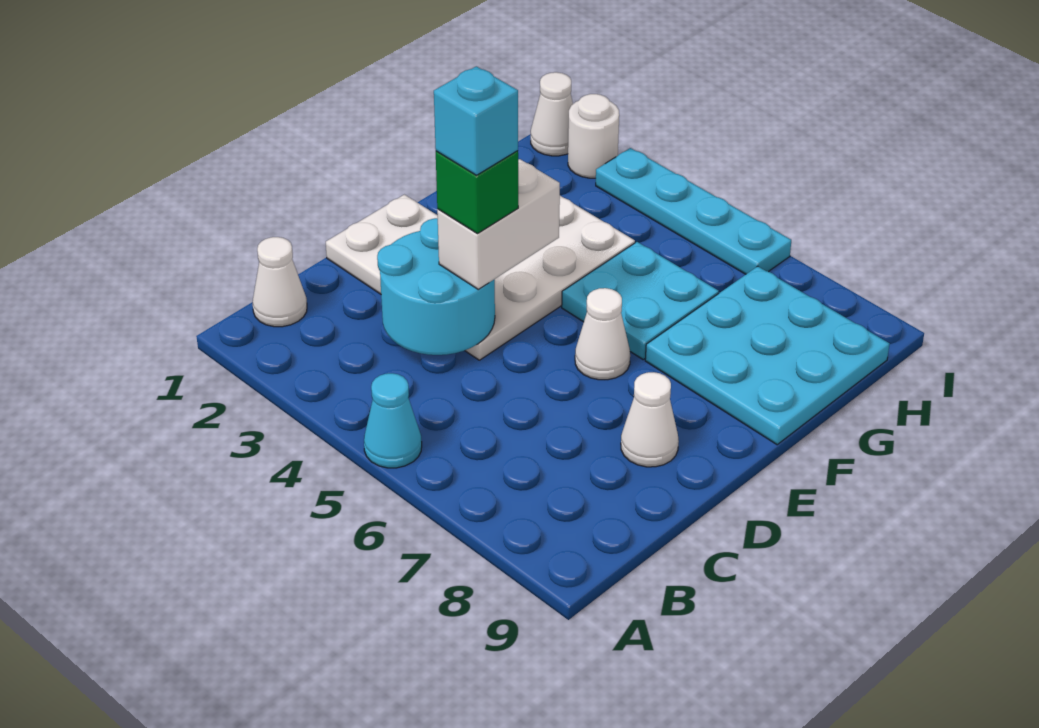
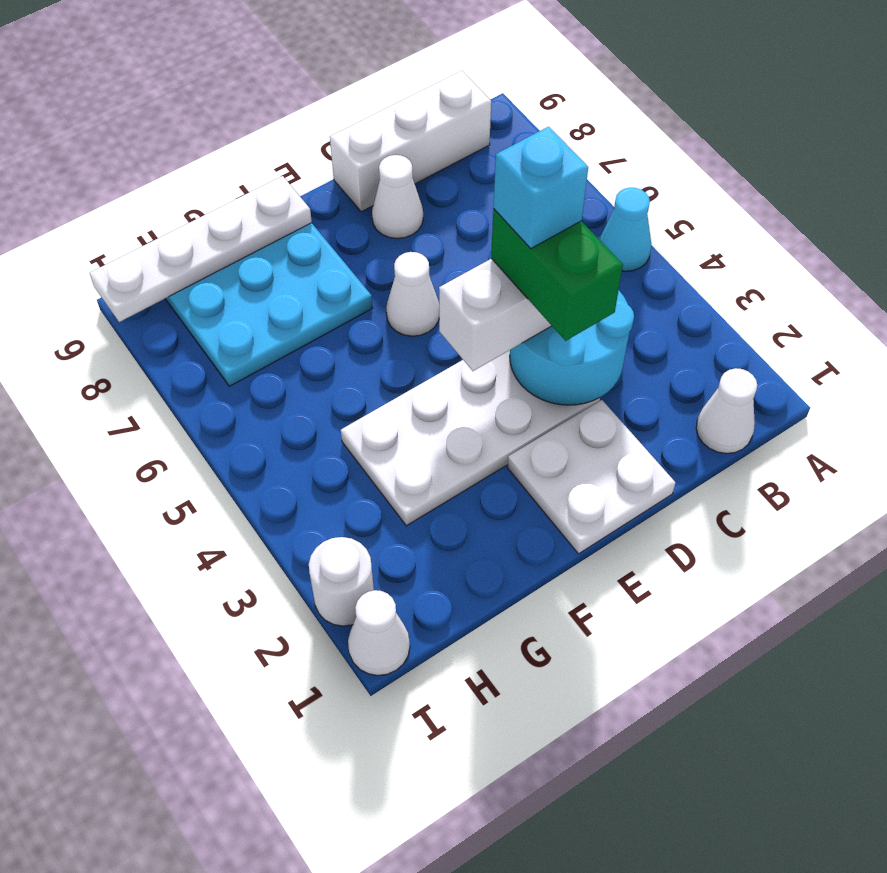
none -> white 1x3 brick [330,71,491,212]
green 1x1 brick [436,151,518,234] -> green 1x2 brick [491,209,623,341]
cyan 2x2 plate [562,242,719,359] -> none
none -> white 1x4 plate [90,176,312,322]
cyan 1x4 plate [596,148,791,274] -> none

